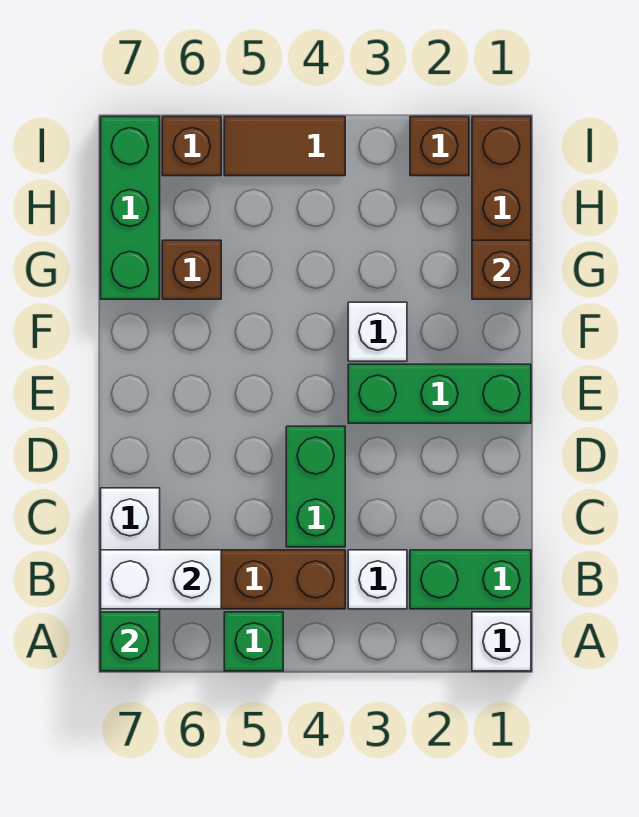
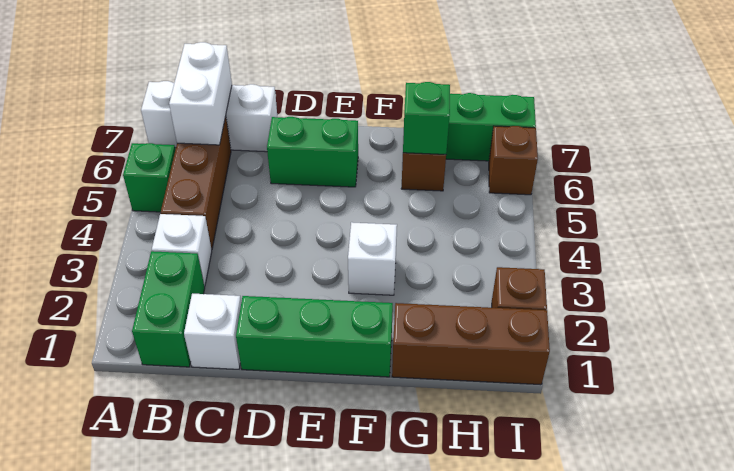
white 1x1 brick [472,612,531,671] -> white 1x1 brick moved to [184,294,241,369]
green 1x1 brick [101,612,160,671] -> green 1x1 brick moved to [403,82,450,154]
green 1x2 brick [286,426,345,547] -> green 1x2 brick moved to [267,117,358,187]
green 1x3 brick [348,364,531,423] -> green 1x3 brick turned to [236,296,393,377]
brown 1x1 brick [472,240,531,299] -> none
brown 1x2 tile [224,117,345,176] -> none

